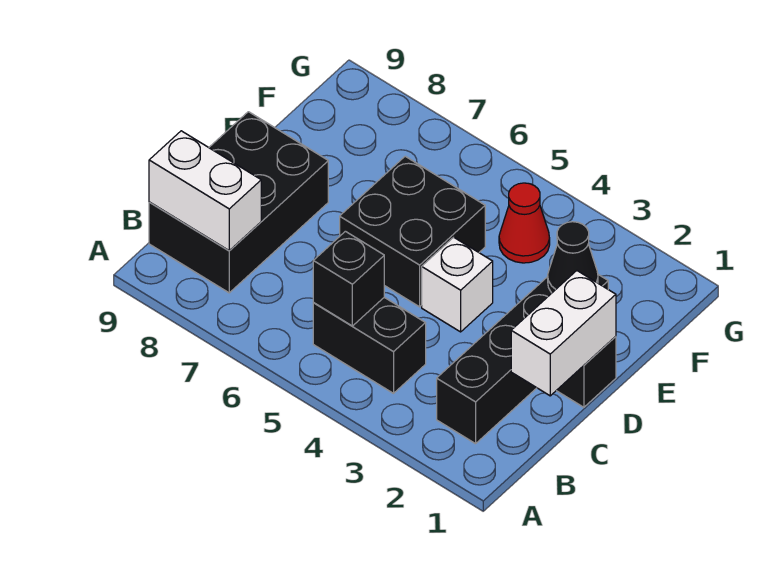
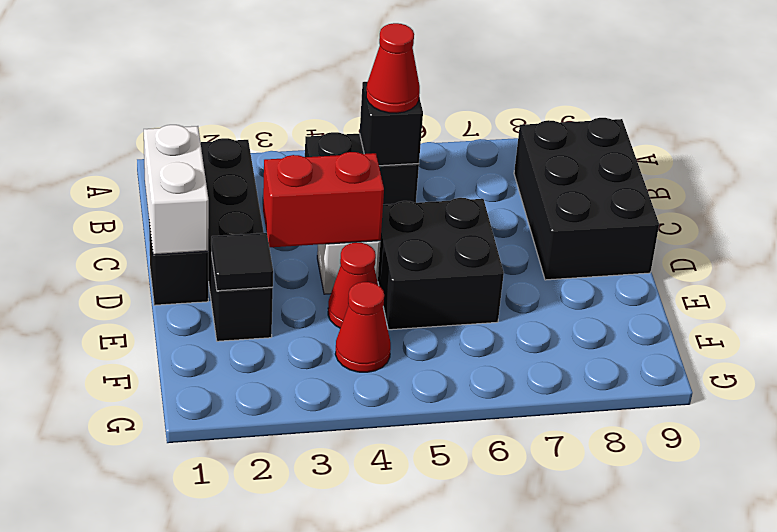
none -> red 1x1 cone [366,23,420,113]
white 1x2 brick [149,131,261,251] -> none
none -> red 1x2 brick [263,152,384,248]
black 1x1 cone [548,222,598,293] -> black 1x1 tile [212,233,273,291]
none -> red 1x1 cone [328,242,378,328]

